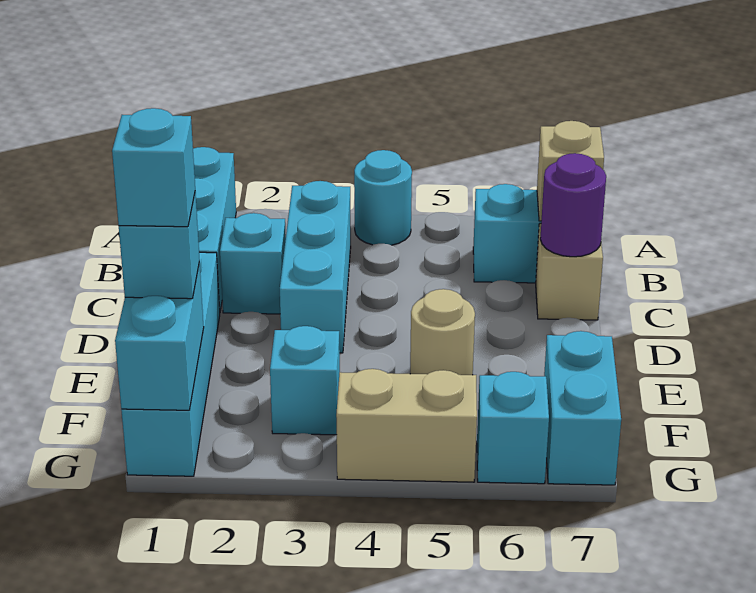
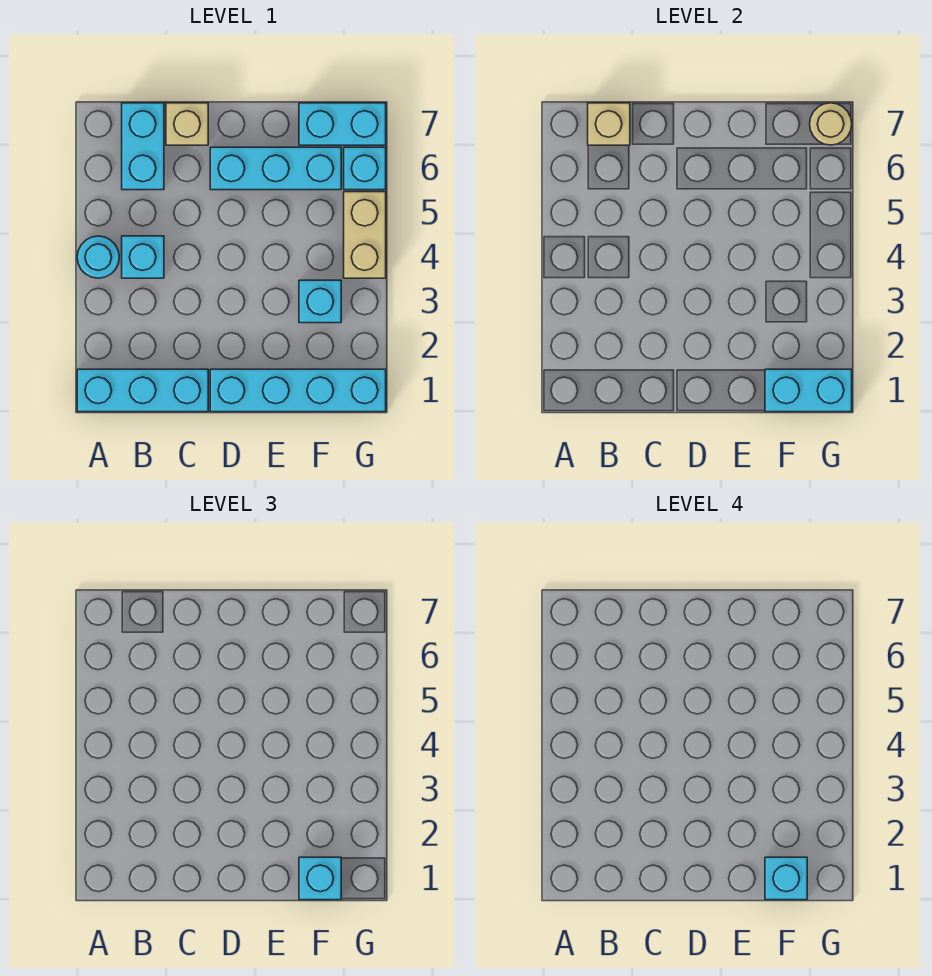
cyan 1x3 brick [280,181,351,353] -> cyan 1x3 brick moved to [210,147,341,190]
cyan 1x1 brick [220,213,286,314] -> cyan 1x1 brick moved to [122,236,164,278]
purple 1x1 round brick [540,153,606,257] -> none
tan 1x1 round brick [410,289,475,375] -> tan 1x1 round brick moved to [810,103,852,145]

